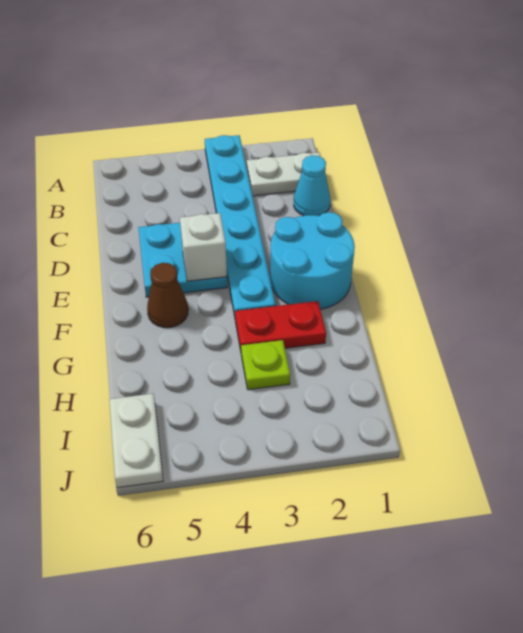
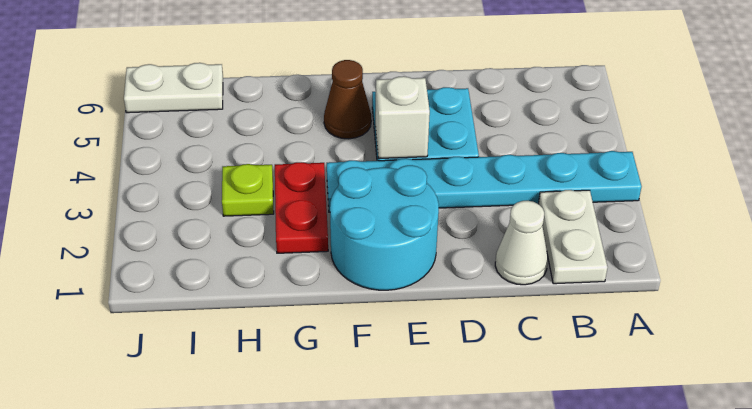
cyan 1x1 cone [294,155,331,216] -> white 1x1 cone [495,201,548,285]

